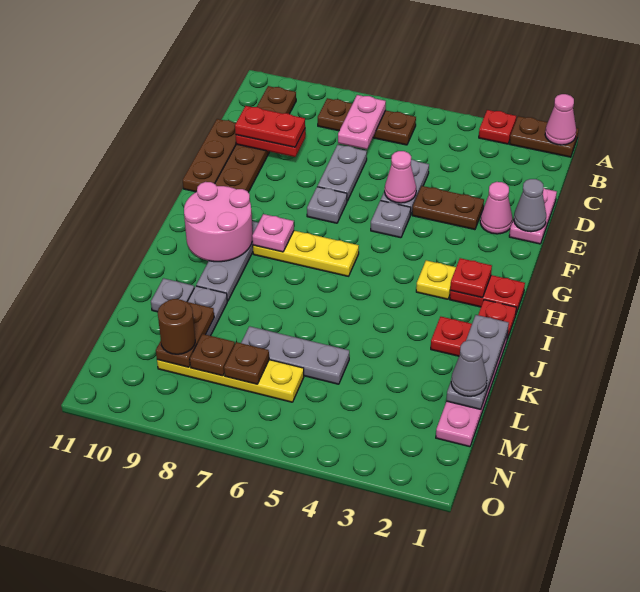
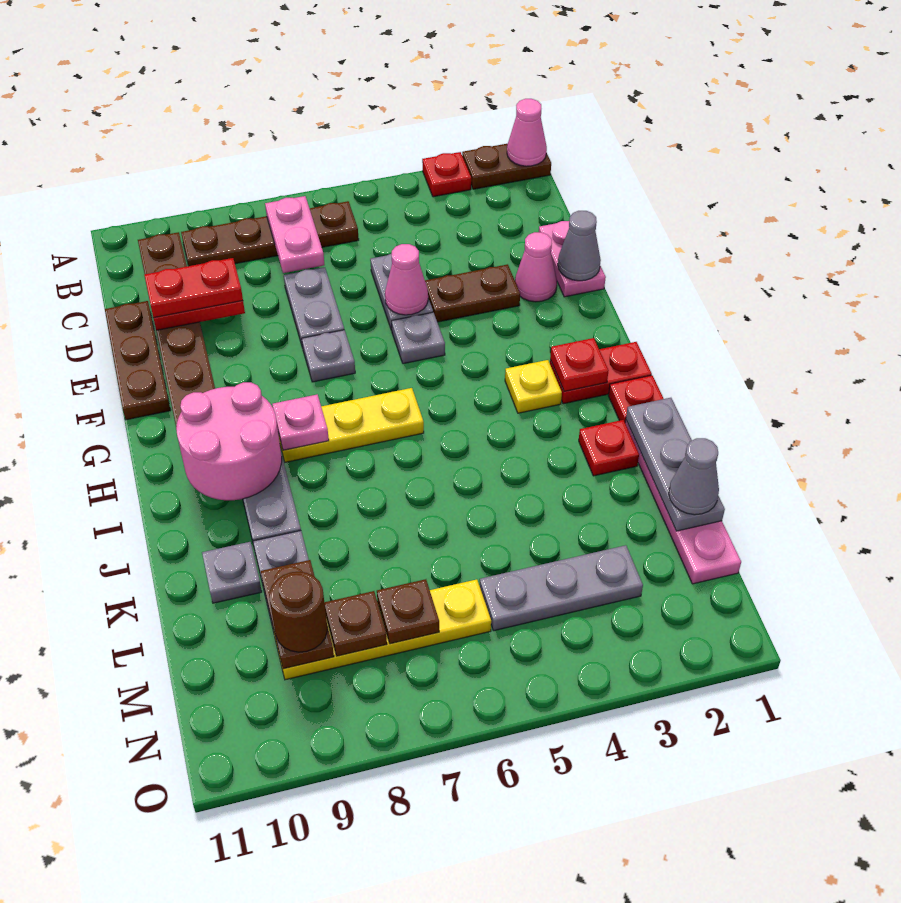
brown 1x3 plate [318,98,416,145] -> brown 1x4 plate [181,201,359,266]
grey 1x3 plate [241,326,349,384] -> grey 1x3 plate moved to [480,545,643,631]

